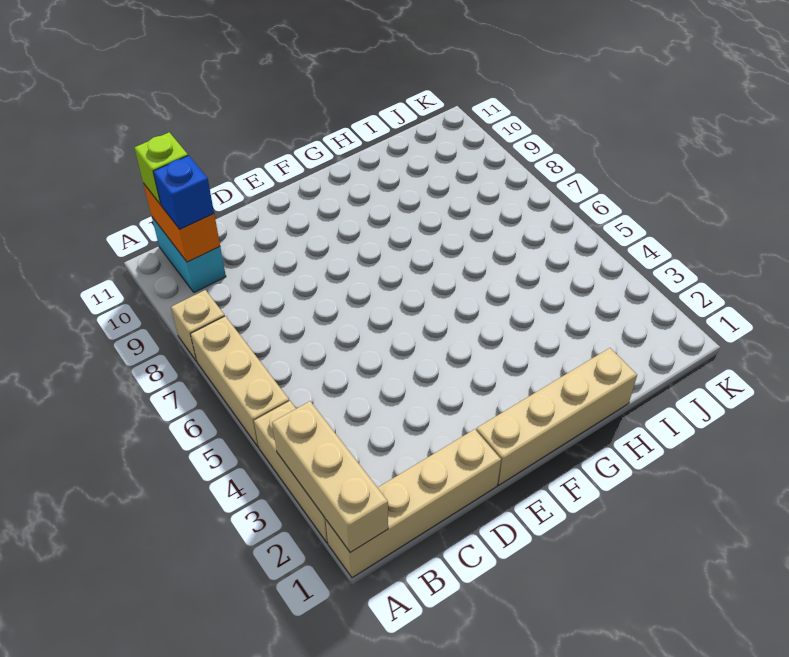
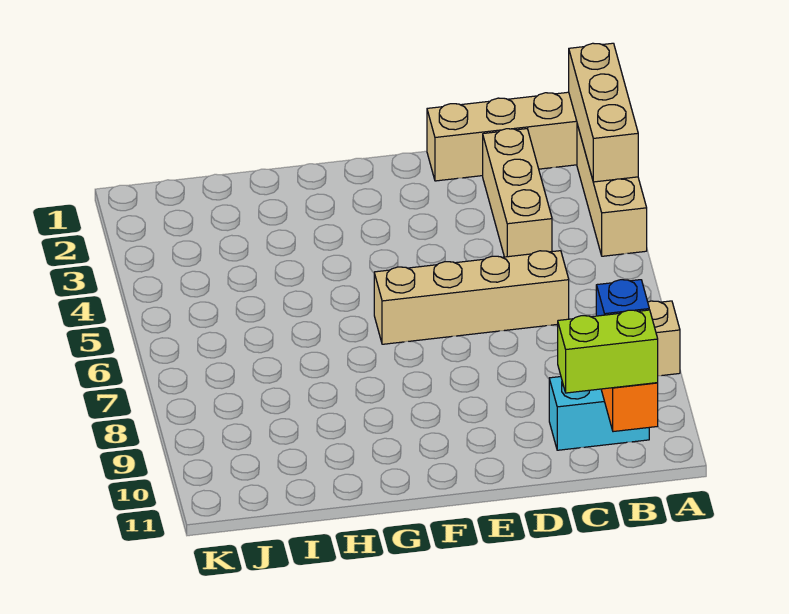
tan 1x3 brick [191,316,289,447] -> tan 1x3 brick moved to [483,129,552,257]
cyan 1x2 brick [152,217,226,292] -> cyan 1x2 brick turned to [549,377,649,450]
lime 1x1 brick [134,132,188,205] -> lime 1x2 brick [558,310,658,393]
tan 1x4 brick [476,348,637,485] -> tan 1x4 brick moved to [374,251,569,344]

